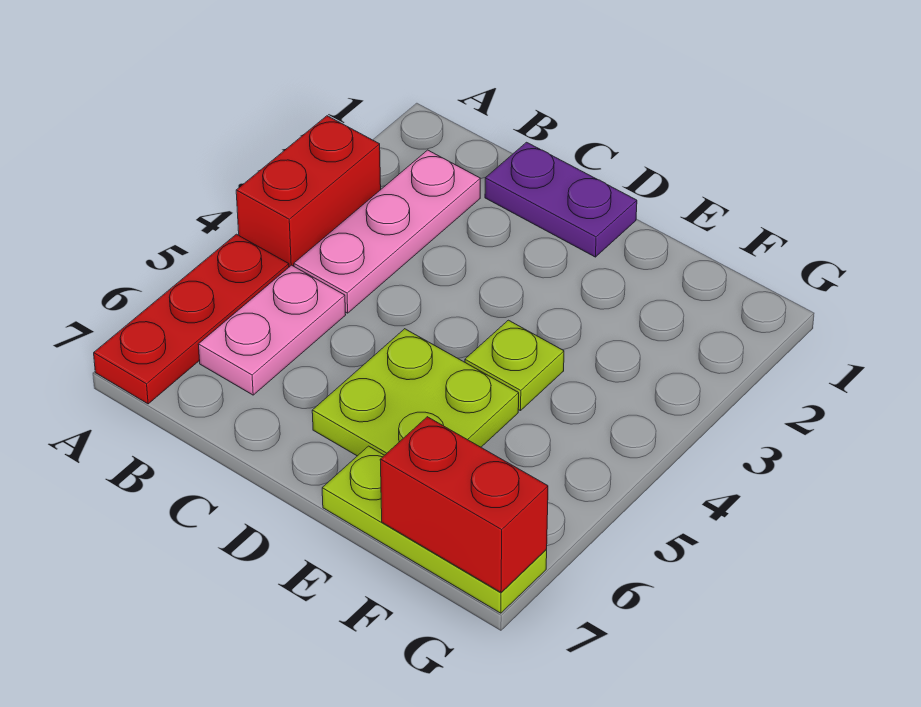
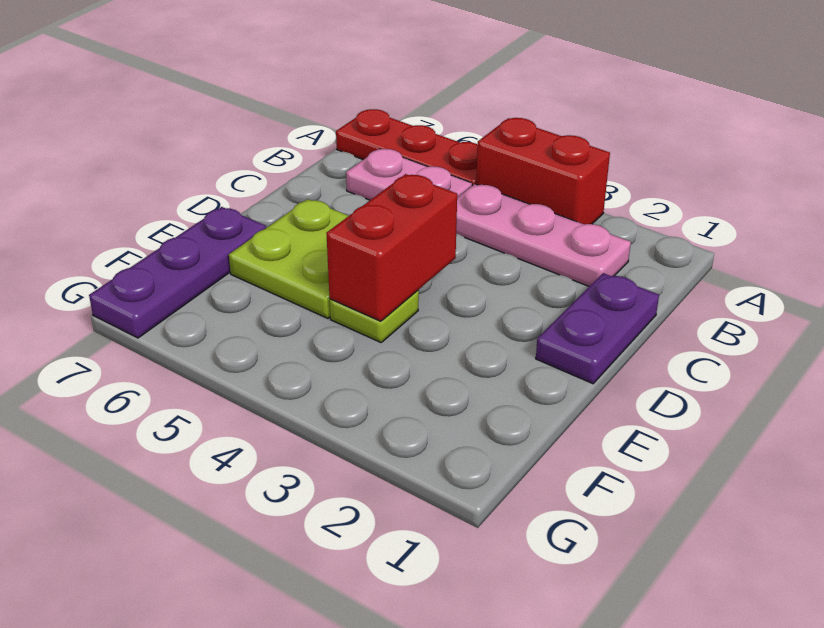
lime 1x3 plate [322,446,547,613] -> purple 1x3 plate [89,207,266,338]
red 1x2 brick [380,417,548,592] -> red 1x2 brick moved to [326,174,457,321]

